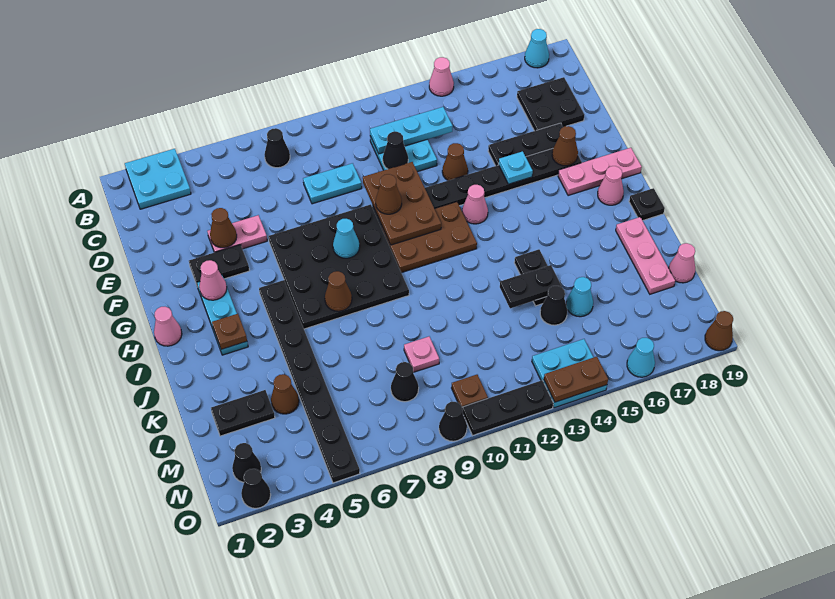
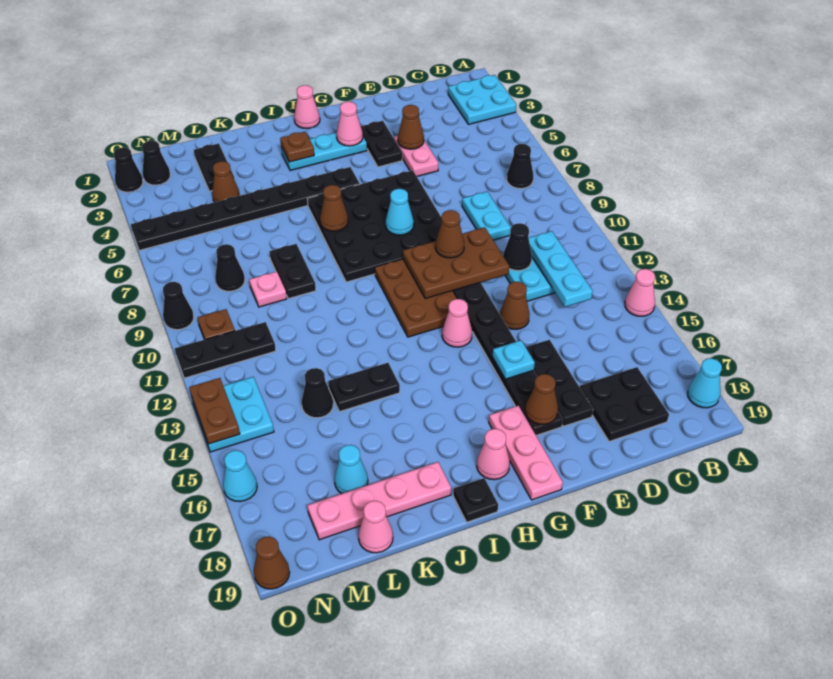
pink 1x3 plate [616,217,675,294] -> pink 1x4 plate [307,462,451,540]
black 1x2 plate [500,265,562,308] -> black 1x2 plate moved to [269,244,316,299]
cyan 1x1 cone [566,277,593,317] -> cyan 1x1 cone moved to [334,445,368,494]
black 1x3 plate [462,380,553,435] -> black 1x3 plate turned to [175,322,276,378]

